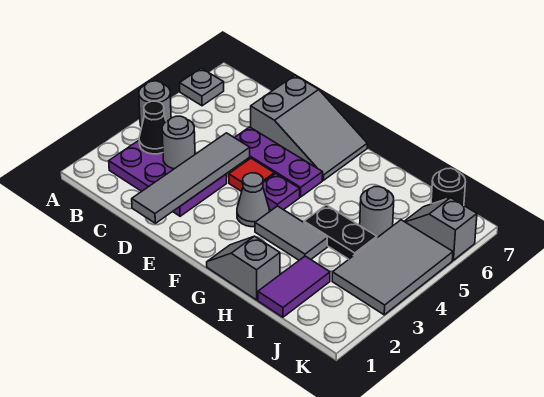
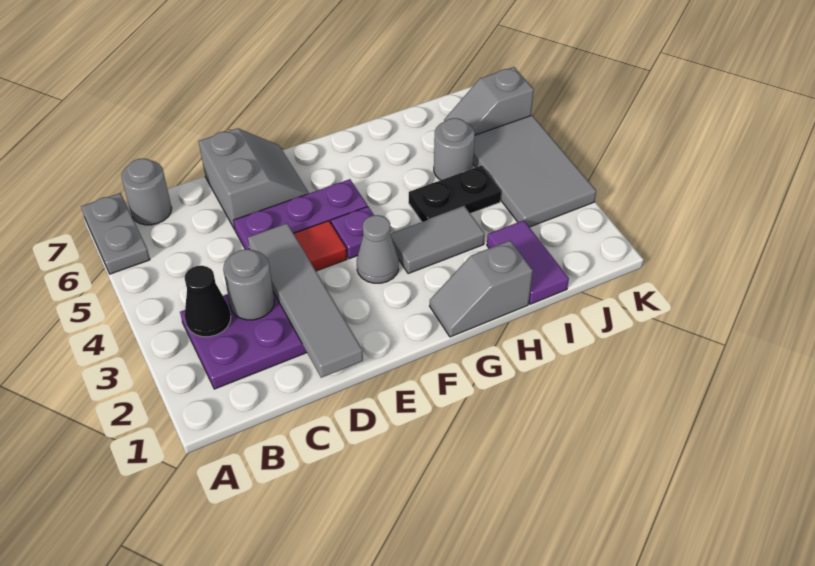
grey 1x1 round brick [139,81,171,127] -> grey 1x1 round brick moved to [121,158,172,225]
grey 1x1 plate [180,68,224,106] -> grey 1x2 plate [81,193,150,274]
grey 2x3 slope [251,76,367,180] -> grey 2x2 slope [199,128,309,230]
black 1x1 round brick [431,168,465,205] -> none

